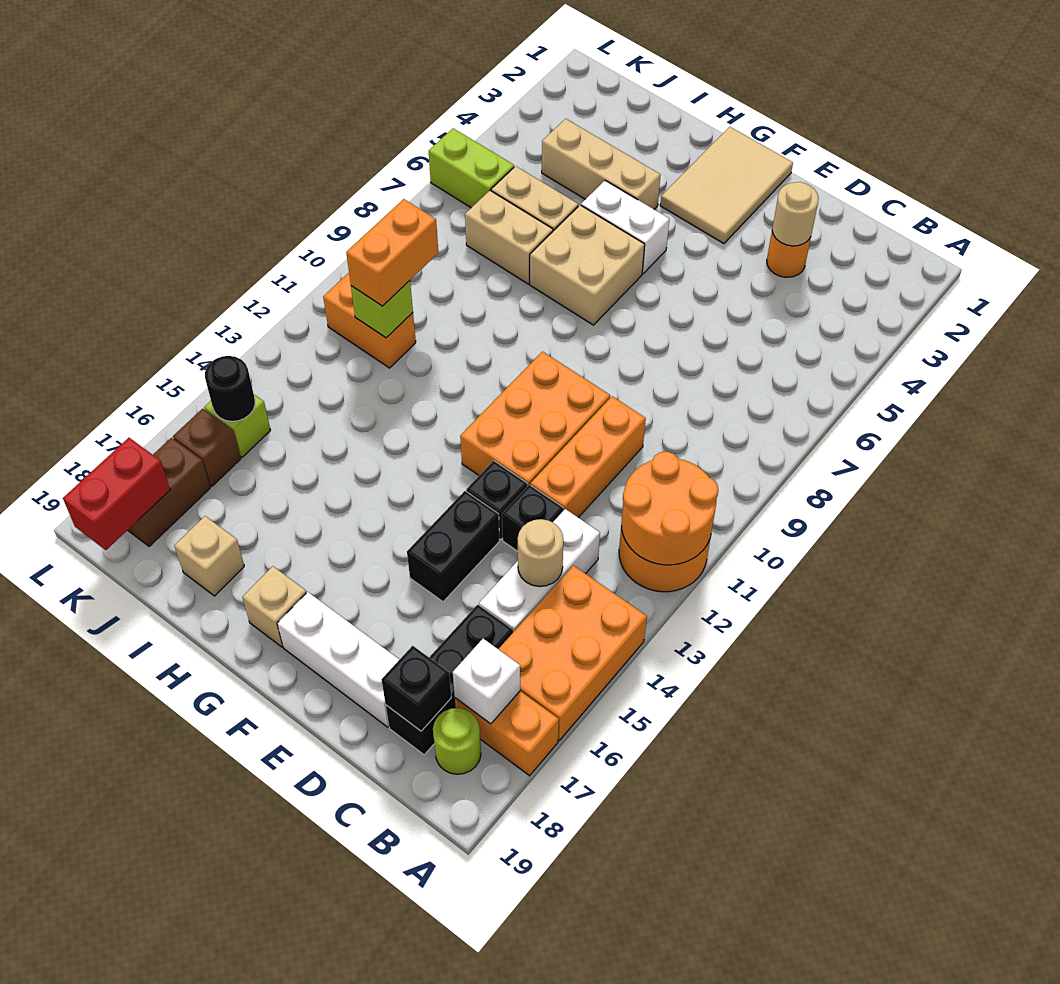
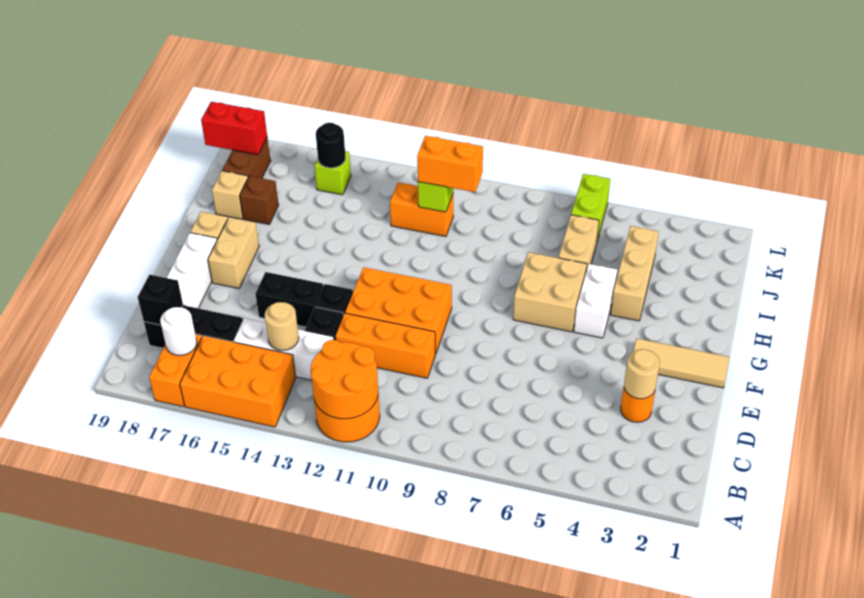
white 1x1 brick [453,639,520,724] -> white 1x1 round brick [160,307,197,356]
lime 1x1 round brick [433,708,481,774] -> none
tan 2x3 tile [660,127,793,244] -> tan 1x3 tile [633,338,730,388]
tan 1x2 brick [465,191,553,284] -> tan 1x2 brick moved to [208,217,259,288]
orange 1x2 brick [323,273,416,368] -> orange 1x2 brick turned to [390,182,453,236]
brown 1x1 brick [173,409,241,486] -> brown 1x1 brick moved to [240,176,279,224]
brown 1x2 brick [128,438,210,546] -> brown 1x2 brick turned to [222,137,271,178]

